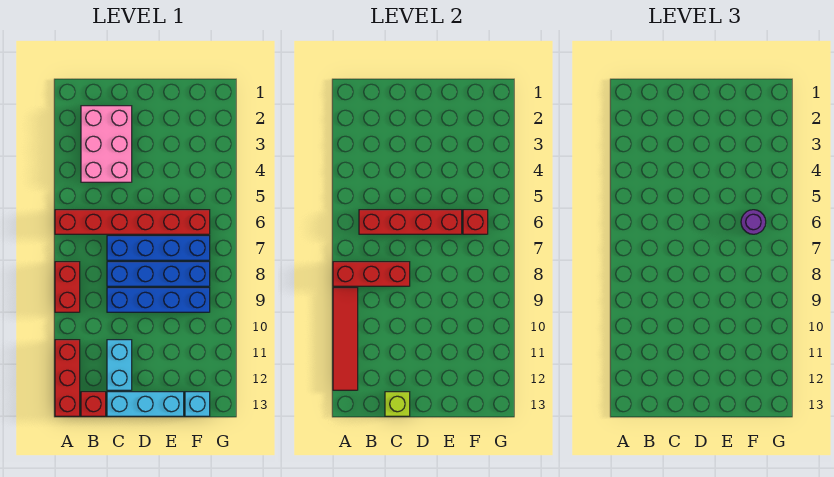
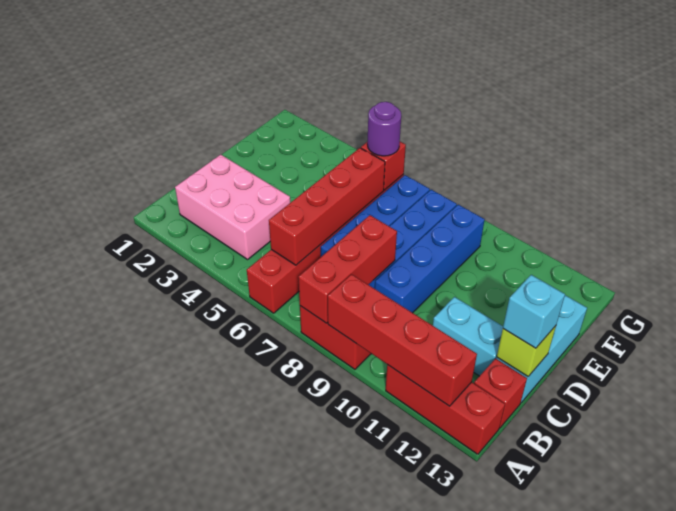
red 1x4 tile [333,288,358,390] -> red 1x4 brick [328,274,477,406]
cyan 1x1 brick [185,392,210,416] -> cyan 1x1 brick moved to [503,275,565,348]

